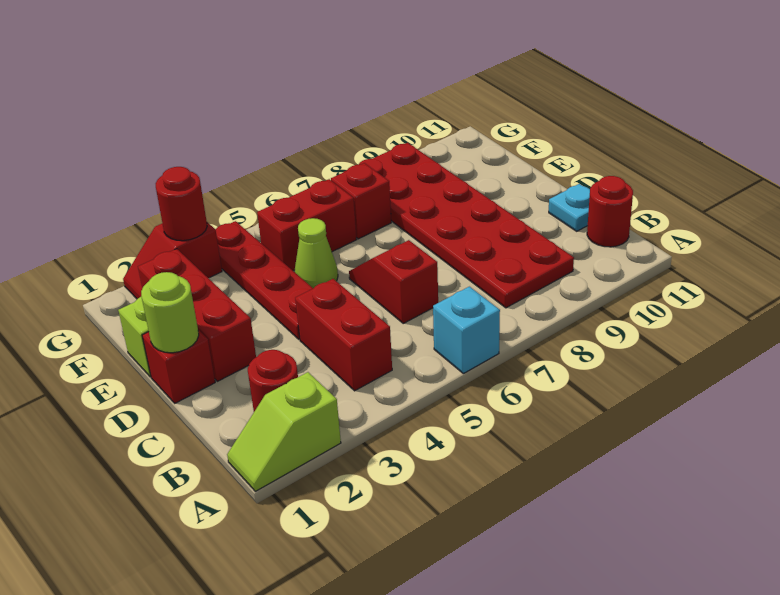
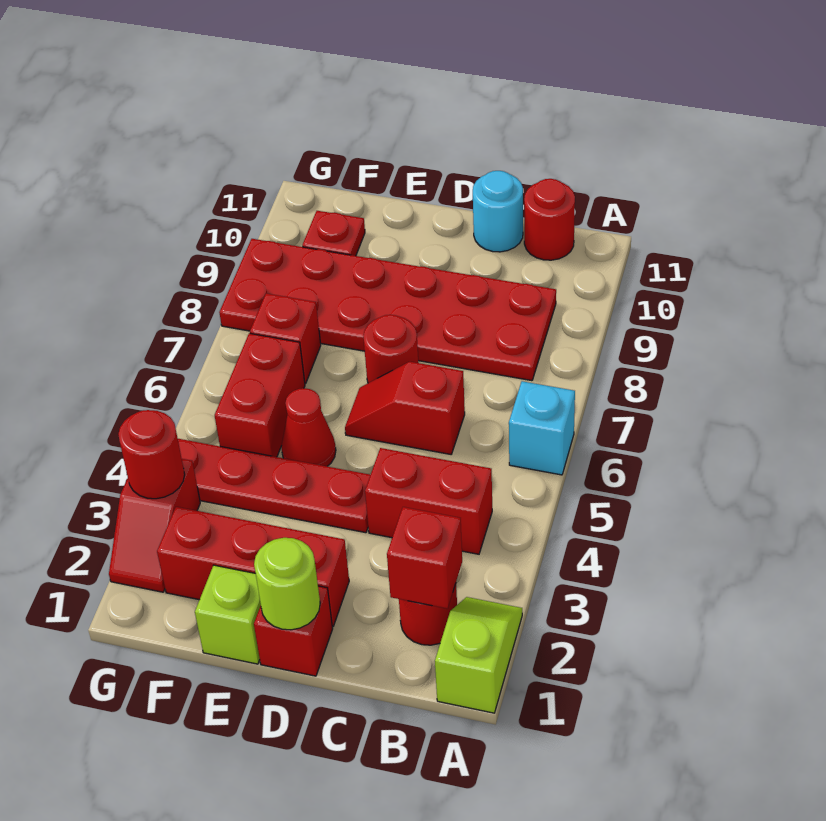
lime 1x2 slope [227,372,341,491] -> lime 1x2 slope turned to [435,597,522,713]
none -> red 1x1 brick [387,507,462,609]
cyan 1x1 plate [549,184,590,231] -> cyan 1x1 round brick [473,171,523,252]
none -> red 1x1 round brick [363,315,419,383]
lime 1x1 cone [295,218,338,288] -> red 1x1 cone [281,388,336,466]
none -> red 1x1 plate [302,211,365,256]

